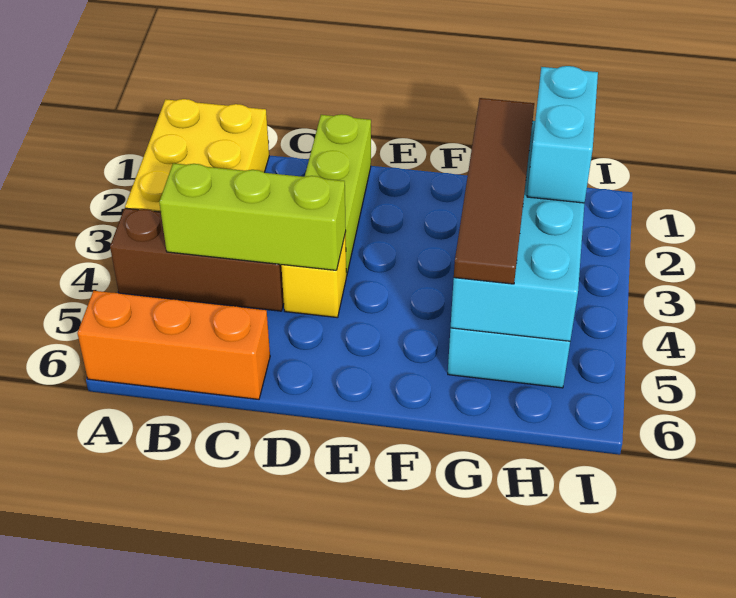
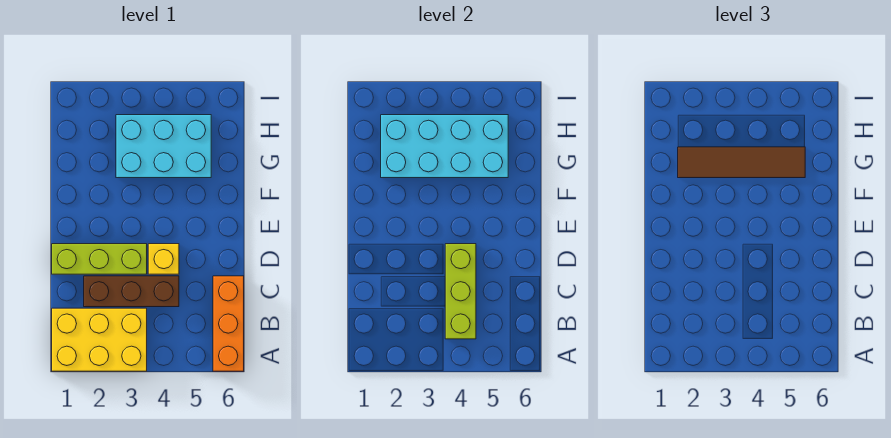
brown 1x3 brick [110,208,284,311] -> brown 1x3 brick turned to [84,276,179,307]
cyan 1x2 brick [527,66,598,203] -> none

